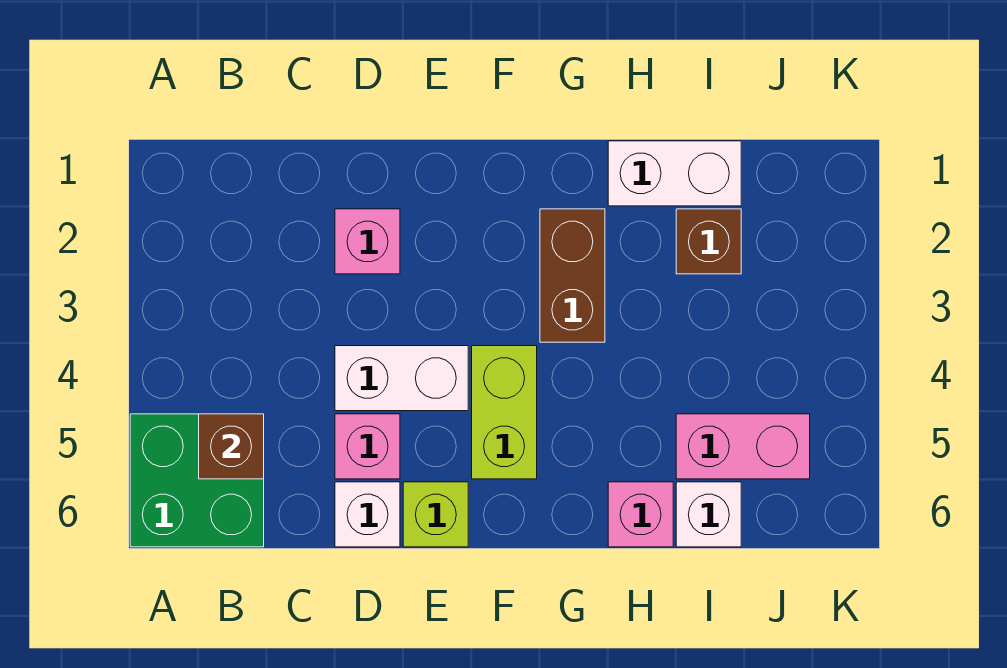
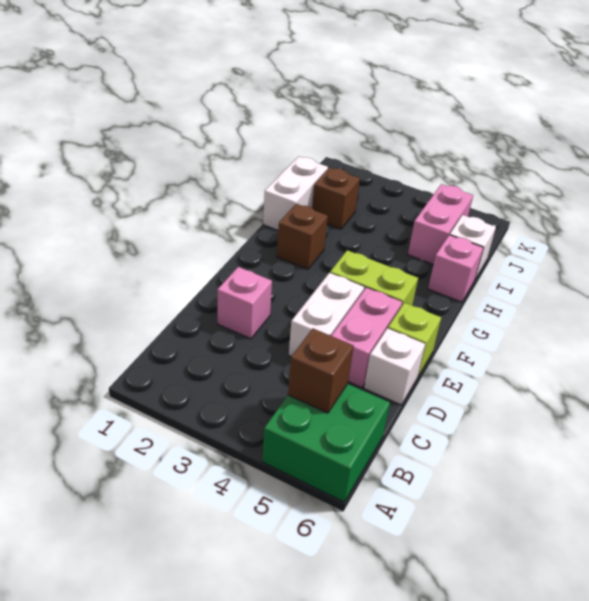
pink 1x1 brick [335,414,400,479] -> pink 1x2 brick [331,287,402,388]
brown 1x2 brick [540,209,605,342] -> brown 1x1 brick [277,204,328,269]

